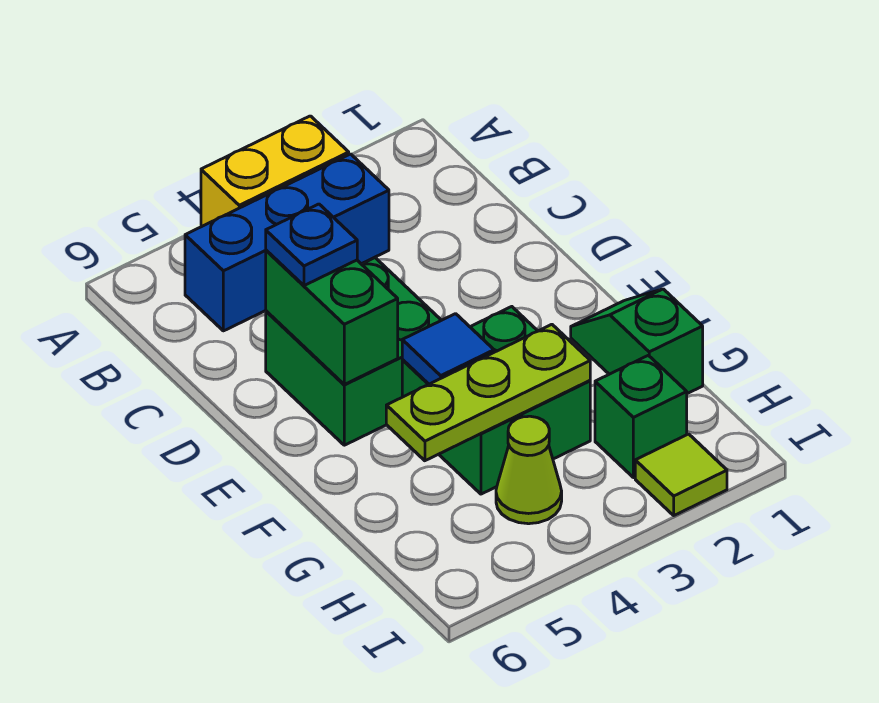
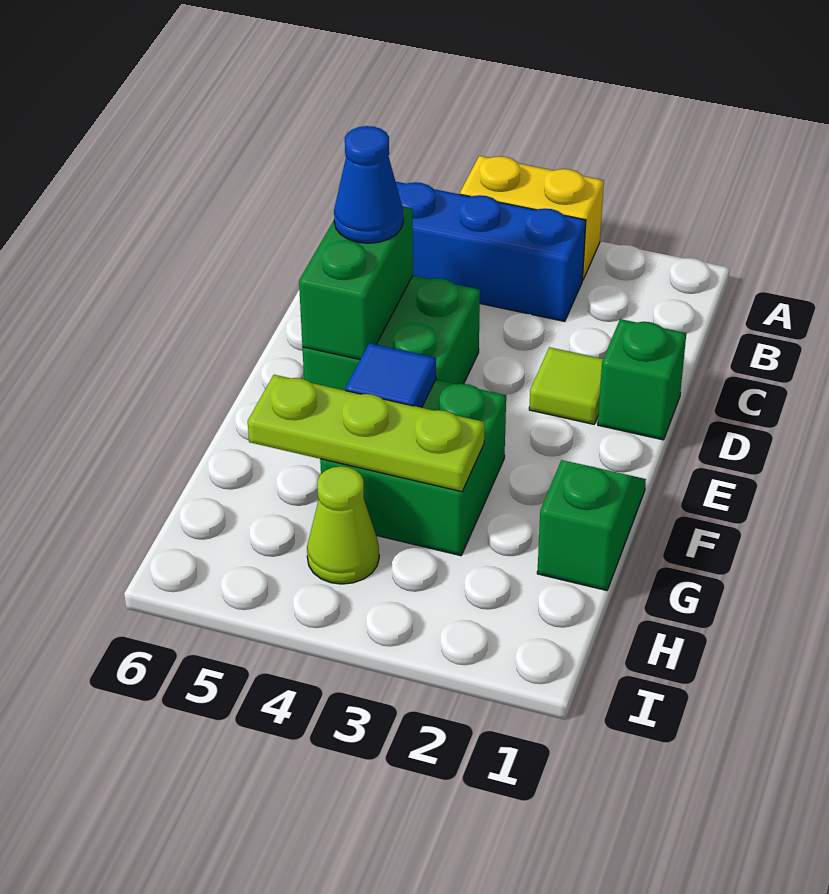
blue 1x1 plate [266,204,357,286] -> blue 1x1 cone [334,126,403,243]
green 1x1 brick [595,355,687,478] -> green 1x1 brick moved to [598,319,686,440]
lime 1x1 tile [635,434,727,515] -> lime 1x1 tile moved to [529,347,603,424]

